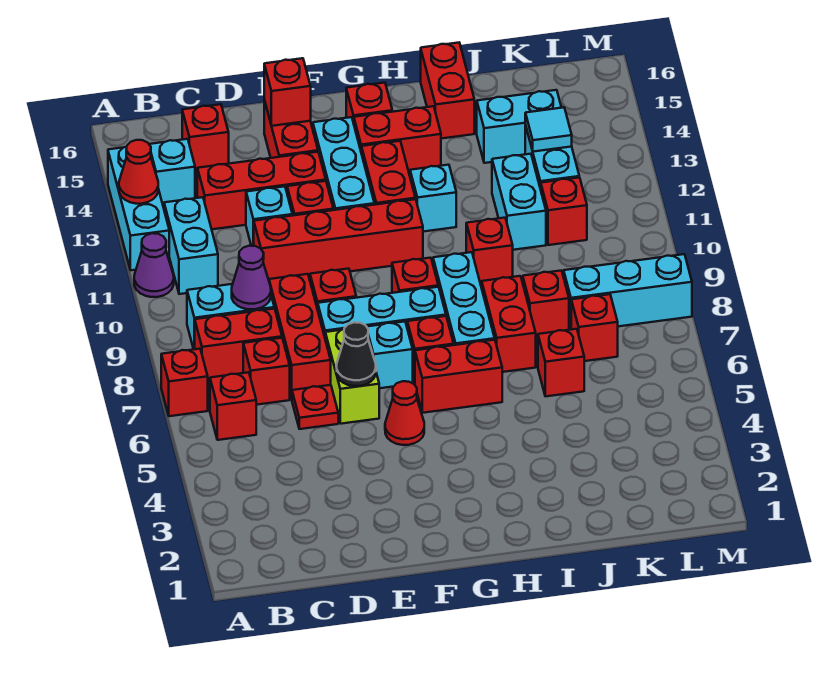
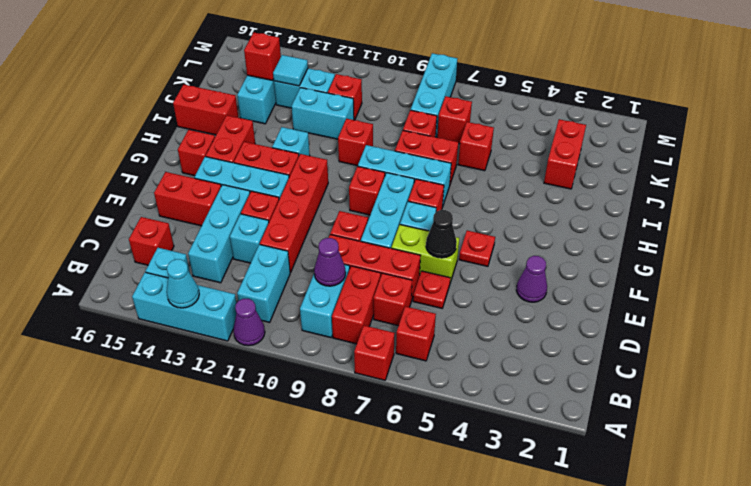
red 1x1 cone [119,140,158,204] -> cyan 1x1 cone [167,259,199,308]
cyan 1x2 brick [164,197,218,294] -> cyan 1x2 brick turned to [237,244,290,322]
red 1x3 brick [197,152,326,229] -> cyan 1x3 brick [188,185,250,283]
none -> purple 1x1 cone [516,256,547,302]
red 1x1 brick [264,58,311,126] -> red 1x1 brick moved to [244,33,281,80]
red 1x1 cone [385,381,424,445] -> red 1x1 plate [459,231,495,266]
red 1x2 brick [415,340,502,413] -> red 1x2 brick moved to [544,119,586,189]

